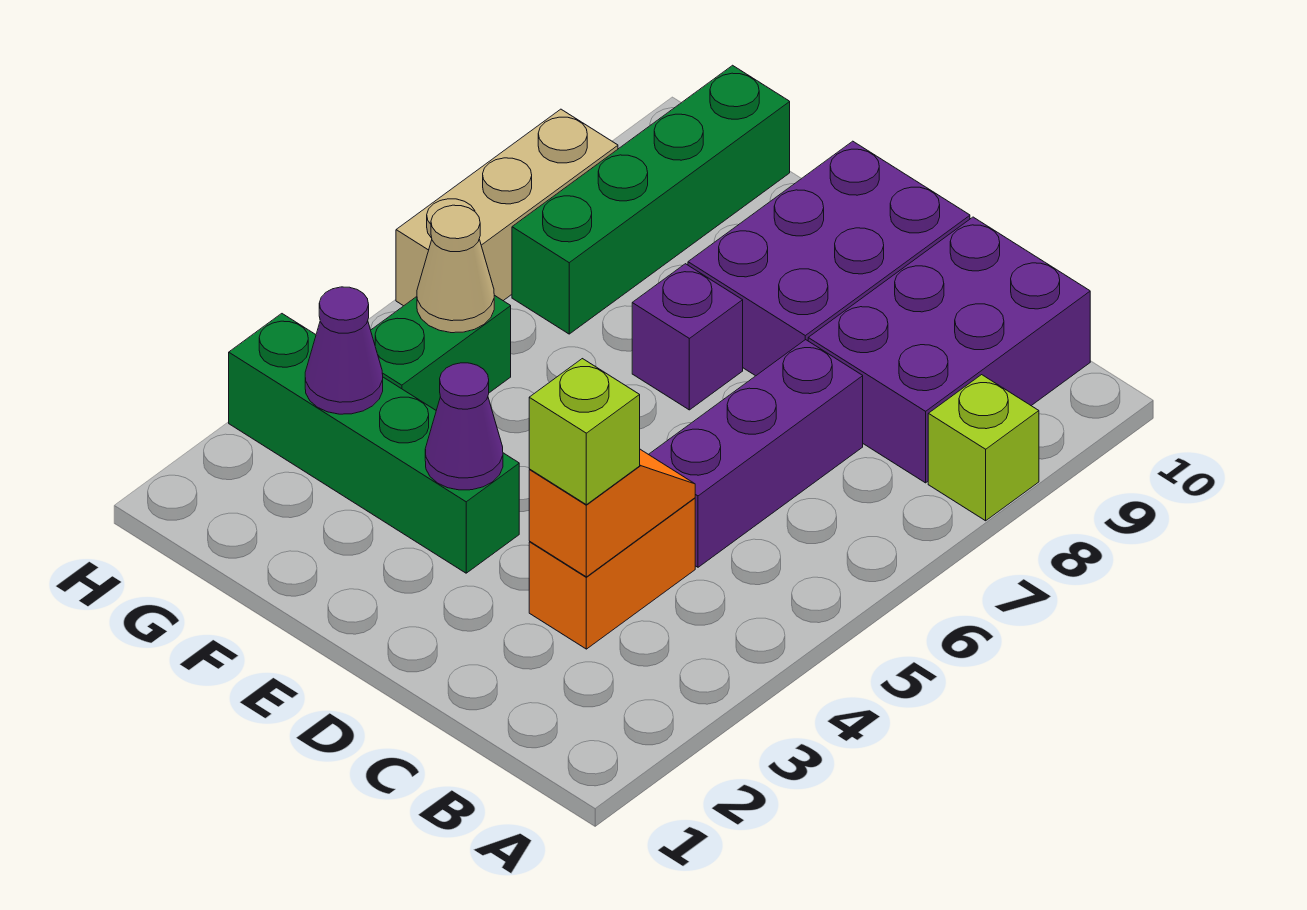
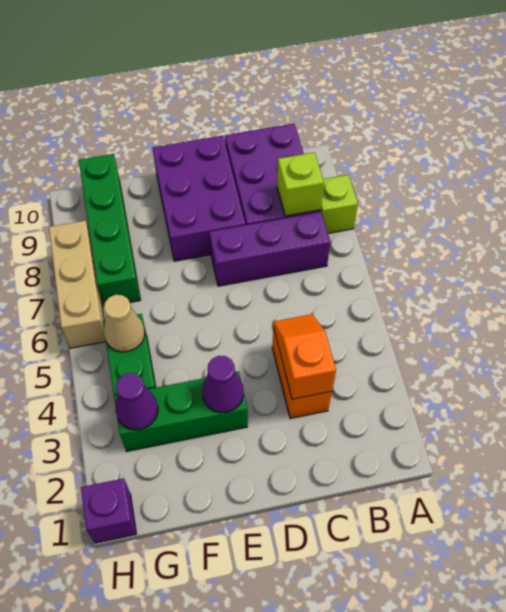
lime 1x1 brick [529,359,640,505] -> lime 1x1 brick moved to [277,152,324,216]
purple 1x3 brick [649,340,863,567] -> purple 1x3 brick turned to [209,212,330,286]
green 1x4 brick [229,314,519,573] -> green 1x3 brick [114,371,248,451]
purple 1x1 brick [632,264,743,410] -> purple 1x1 brick moved to [81,478,136,543]

